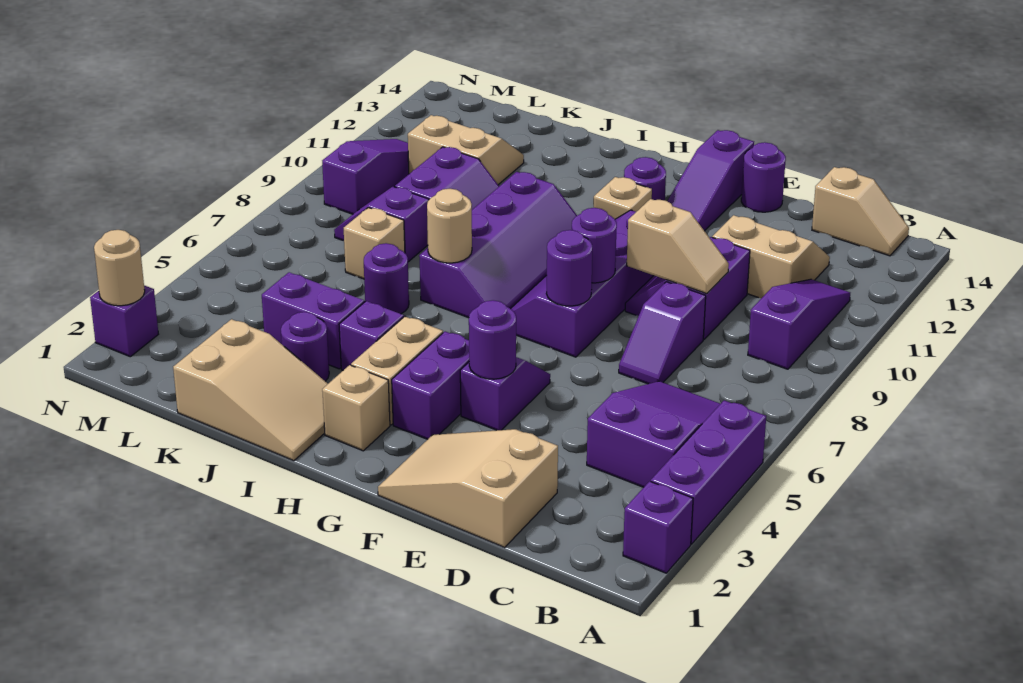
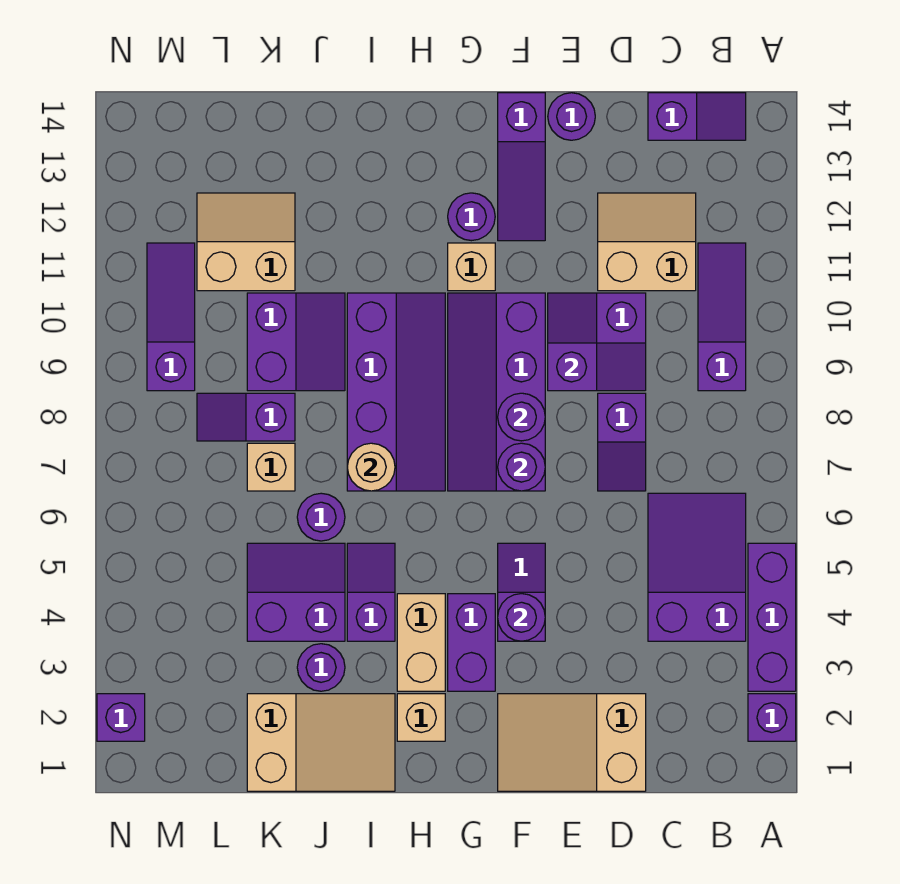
tan 1x2 slope [812,167,909,256] -> purple 1x2 slope [648,93,746,140]
tan 1x2 slope [627,199,729,294] -> purple 1x2 slope [548,343,646,391]
tan 1x1 round brick [94,230,145,306] -> none

